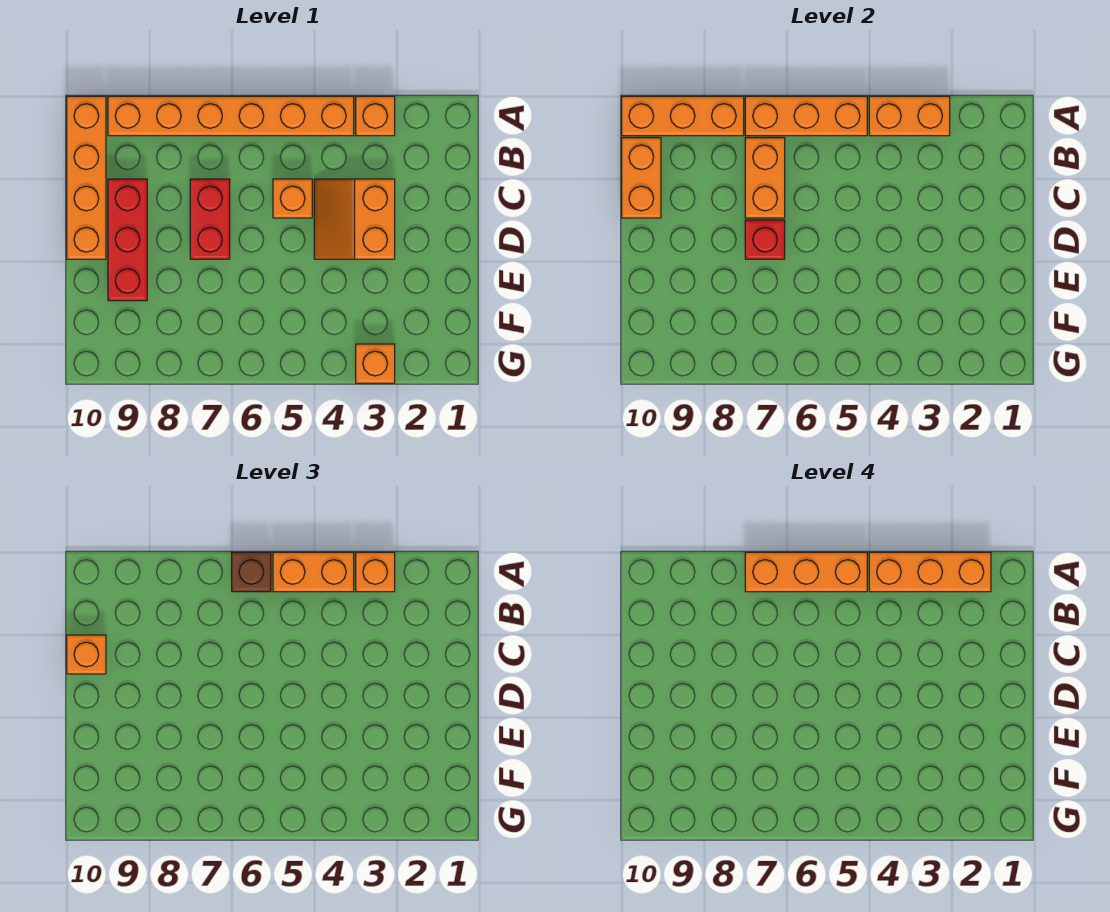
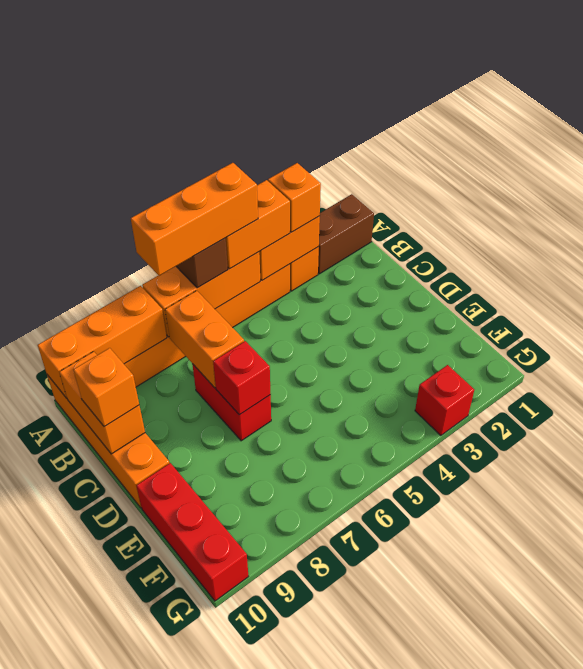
none -> brown 1x2 brick [318,194,374,274]
orange 1x3 brick [869,552,991,592] -> none
orange 2x2 slope [314,179,395,259] -> none
orange 1x1 brick [273,179,312,218] -> none
red 1x3 brick [108,179,147,301] -> red 1x3 brick moved to [136,463,248,601]
orange 1x1 brick [356,344,395,383] -> red 1x1 brick [415,365,474,436]

